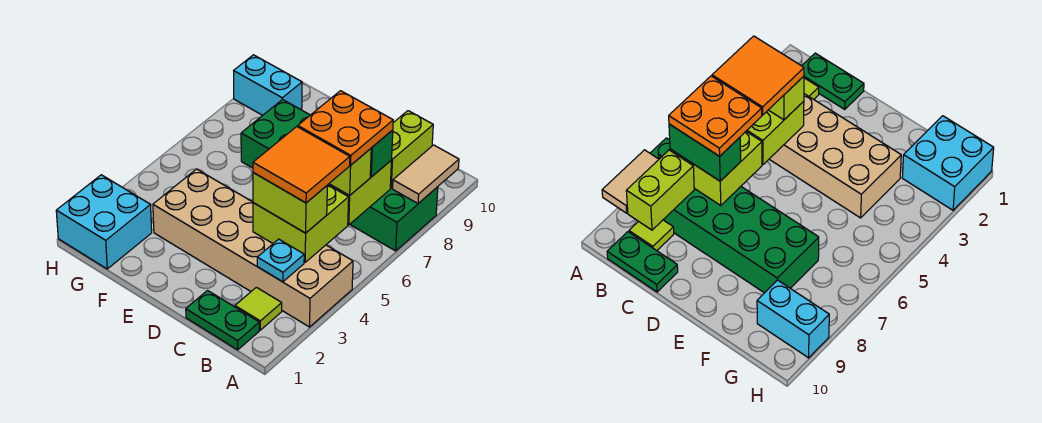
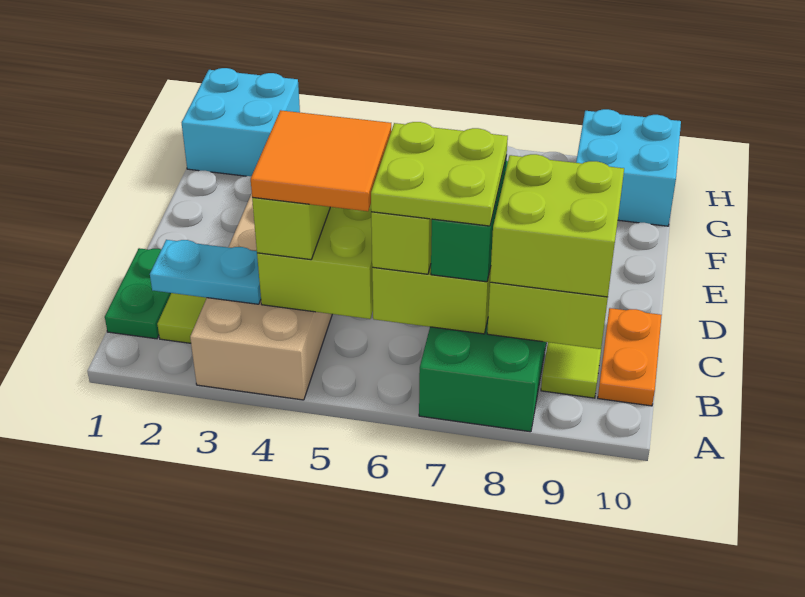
tan 1x2 tile [393,145,459,203] -> none
cyan 1x1 plate [257,239,304,282] -> cyan 1x2 plate [150,240,261,304]
orange 2x2 plate [298,91,393,165] -> lime 2x2 plate [371,122,508,226]
none -> lime 2x2 brick [490,154,624,297]
green 1x2 plate [607,232,678,292] -> orange 1x2 plate [598,308,662,406]
cyan 1x2 brick [234,55,302,115] -> cyan 2x2 brick [576,109,681,226]

